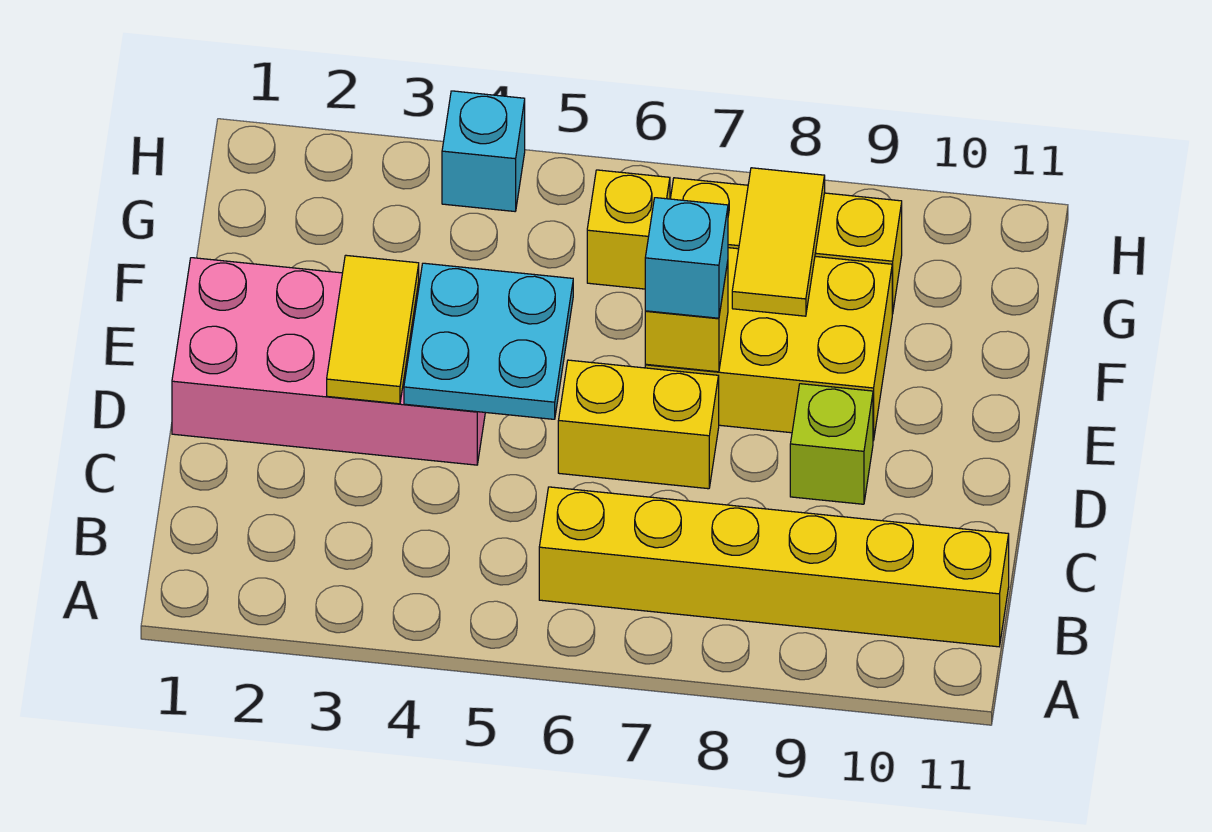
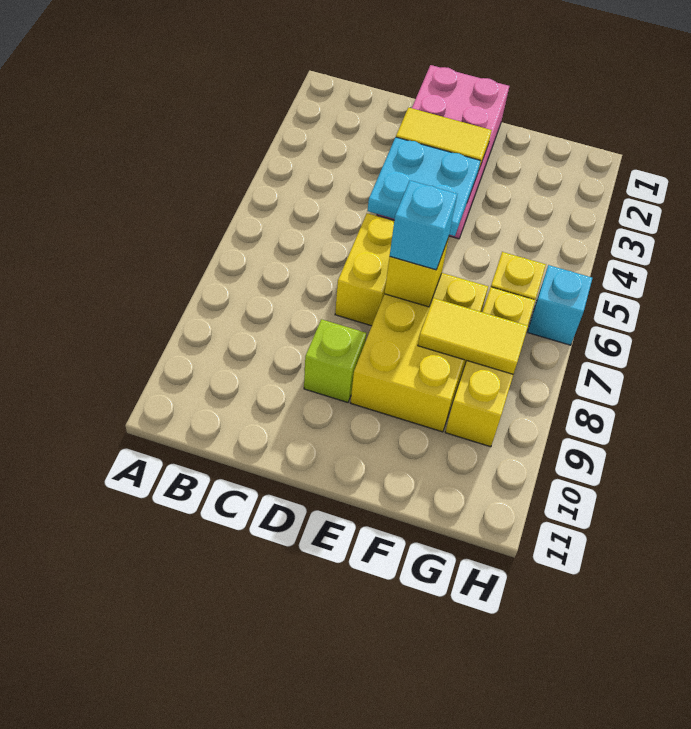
yellow 1x6 brick [539,487,1009,647] -> none
cyan 1x1 brick [442,91,525,211] -> cyan 1x1 brick moved to [528,265,592,345]

